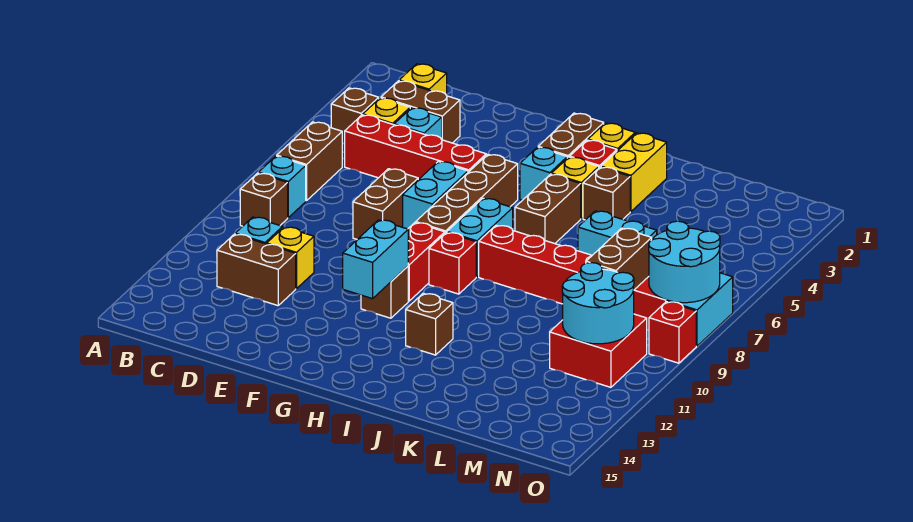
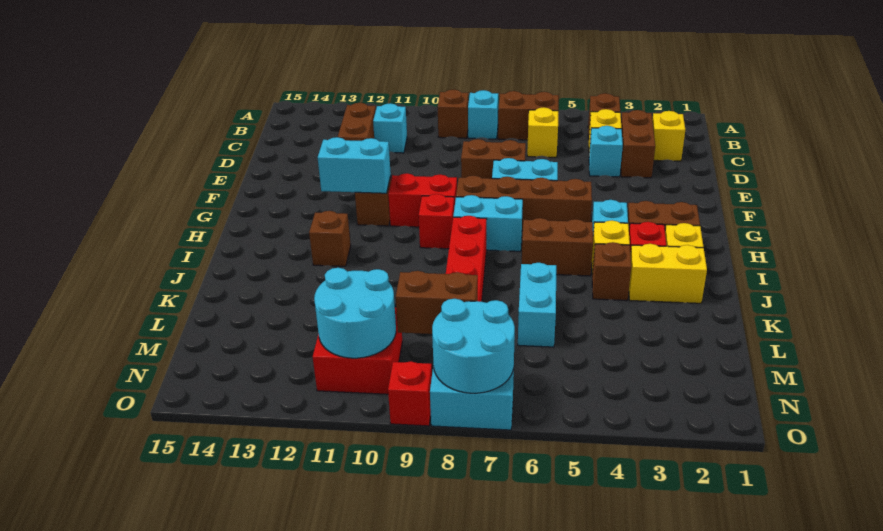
red 1x4 brick [345,115,486,180] -> none
yellow 1x1 brick [267,227,314,289] -> yellow 1x1 brick moved to [527,107,558,157]

